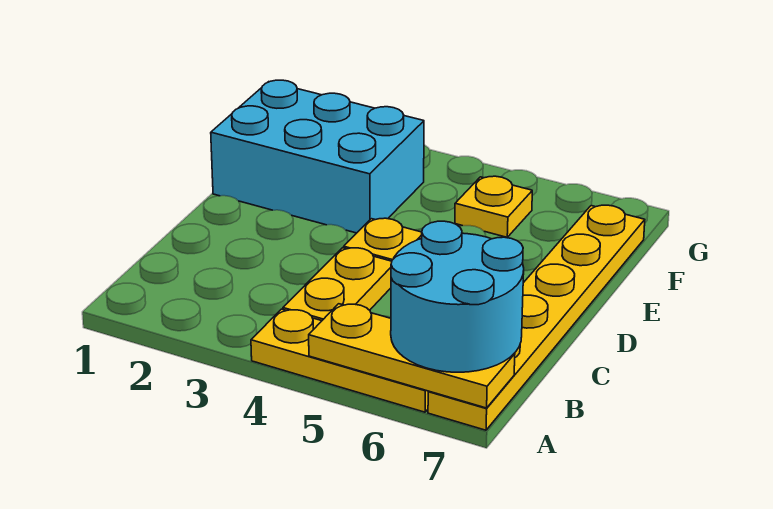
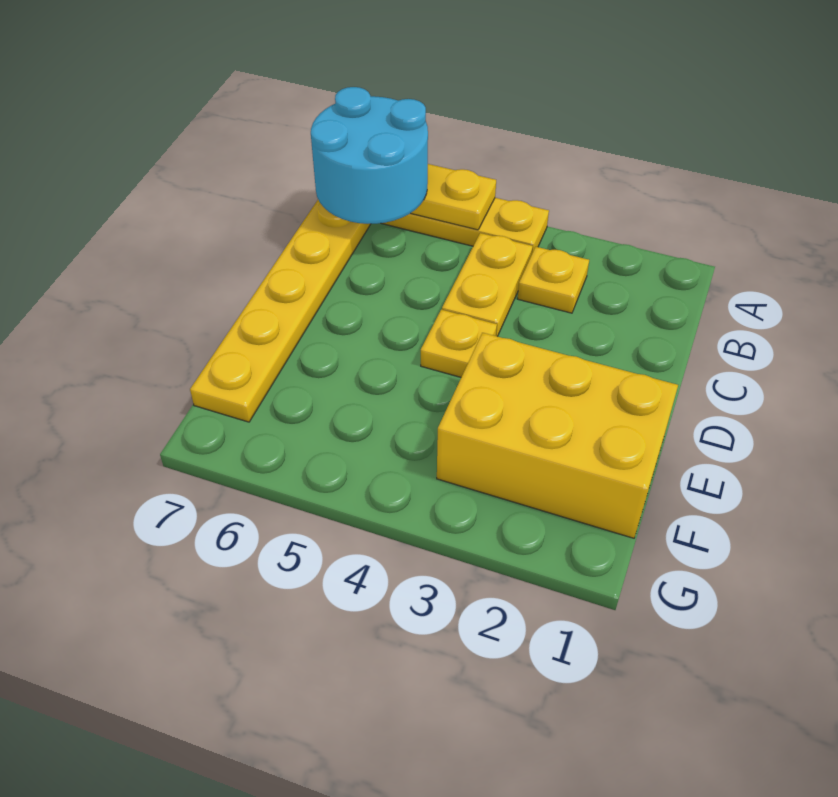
cyan 2x3 brick [211,80,424,233] -> yellow 2x3 brick [437,333,678,538]
yellow 1x1 plate [455,176,532,237] -> yellow 1x1 plate moved to [518,247,589,313]

